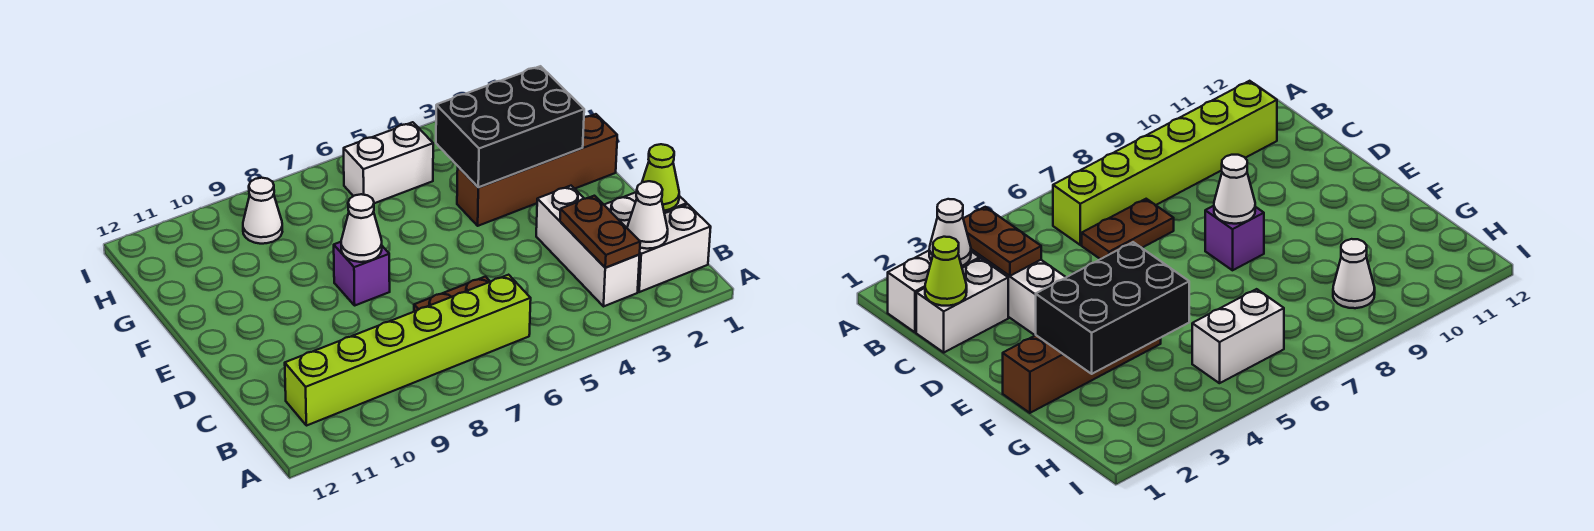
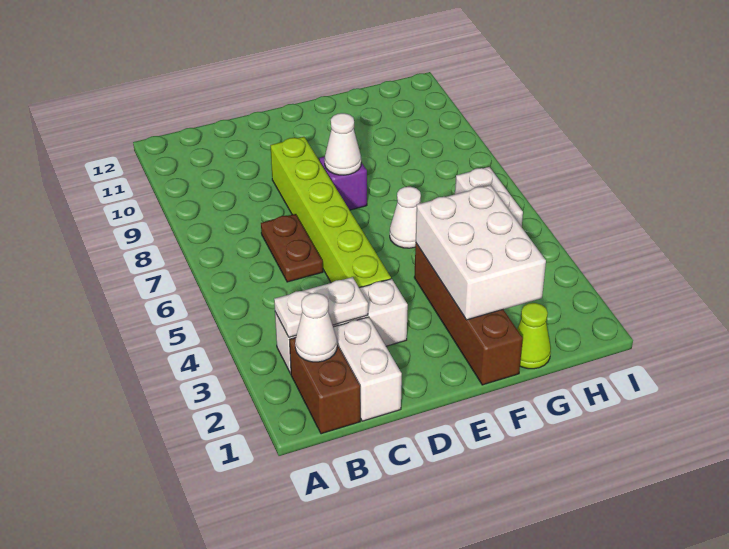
white 1x2 brick [638,204,711,292] -> brown 1x2 brick [290,338,360,434]
brown 1x2 plate [560,196,640,268] -> white 1x2 plate [274,277,368,337]
lime 1x6 brick [285,275,531,426] -> lime 1x6 brick moved to [270,137,391,288]
lime 1x1 cone [642,144,679,211] -> lime 1x1 cone moved to [517,303,551,369]
black 2x3 brick [436,66,584,187] -> white 2x3 brick [416,185,546,320]
white 1x1 cone [243,178,282,244] -> white 1x1 cone moved to [390,187,421,248]

